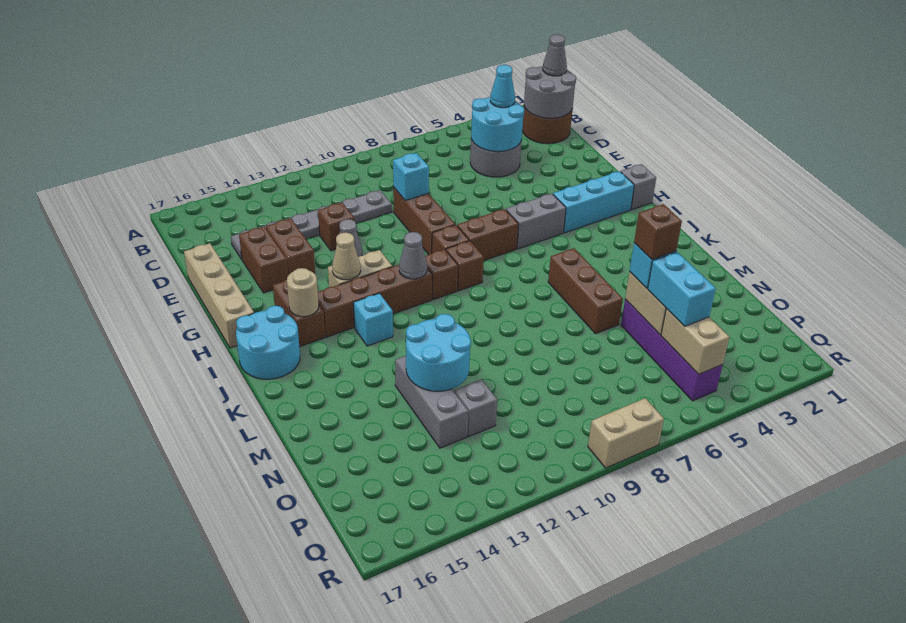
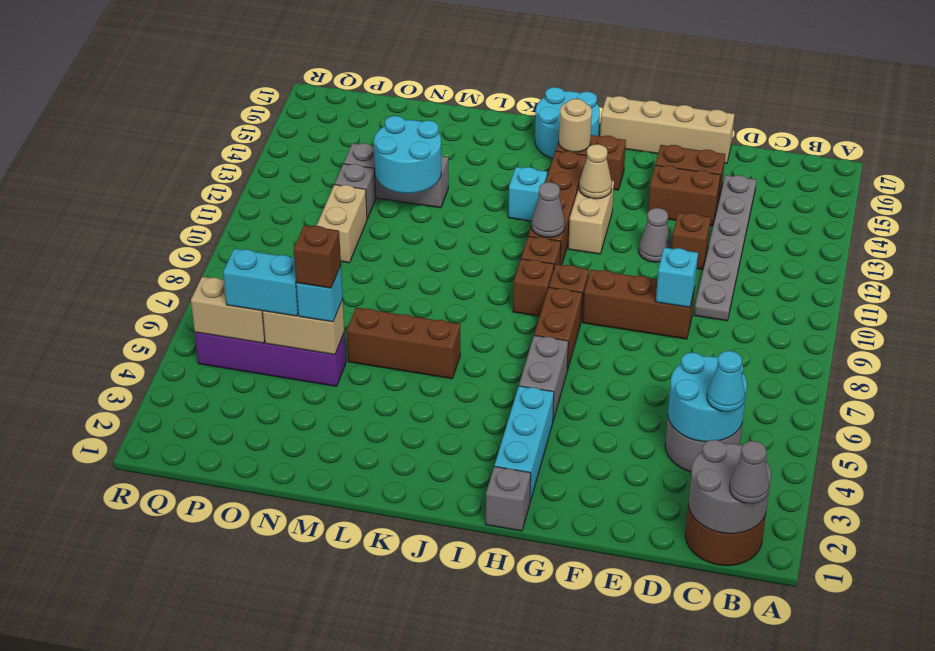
tan 1x2 brick [588,398,664,468] -> tan 1x2 brick moved to [317,185,367,263]

